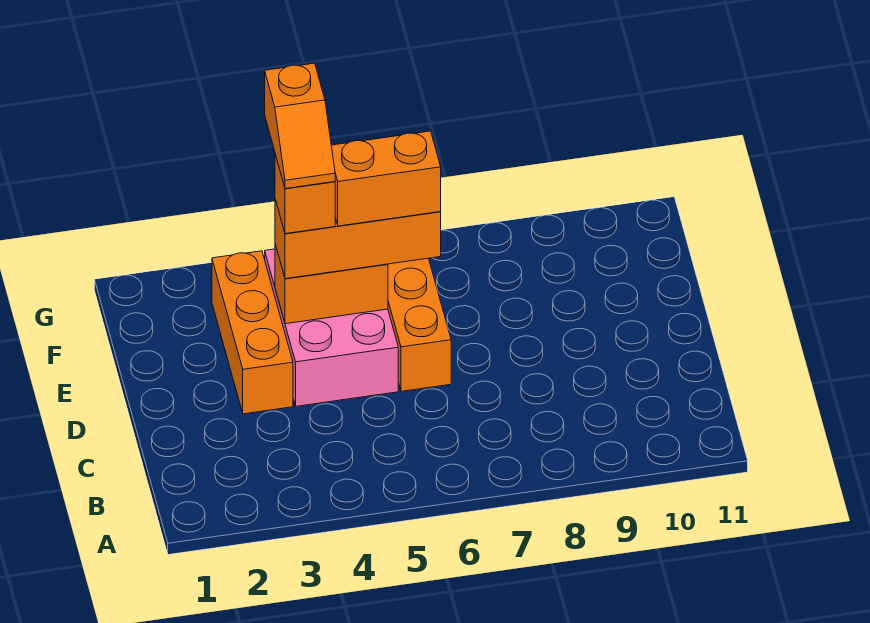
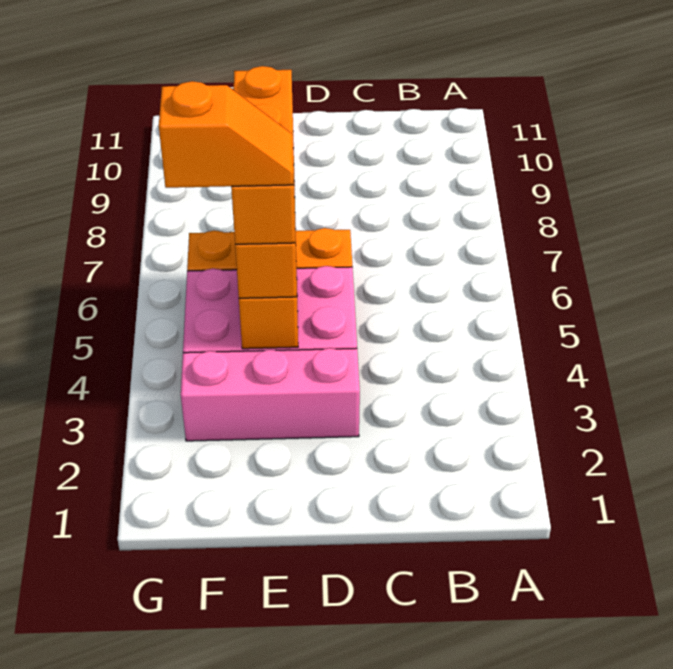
orange 1x3 brick [212,251,293,414] -> pink 1x3 brick [181,348,360,441]

